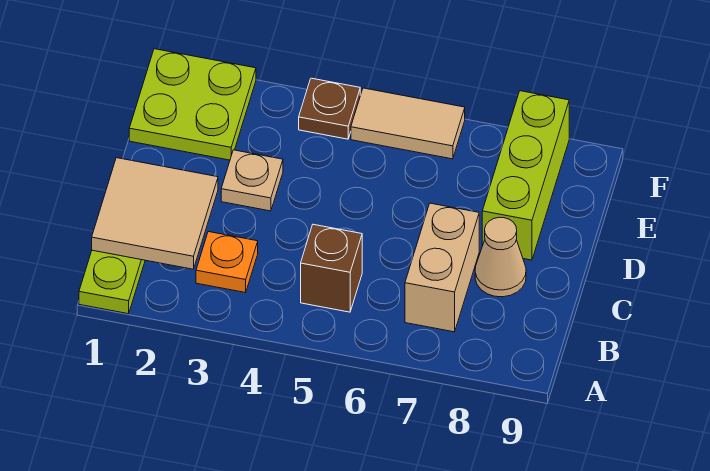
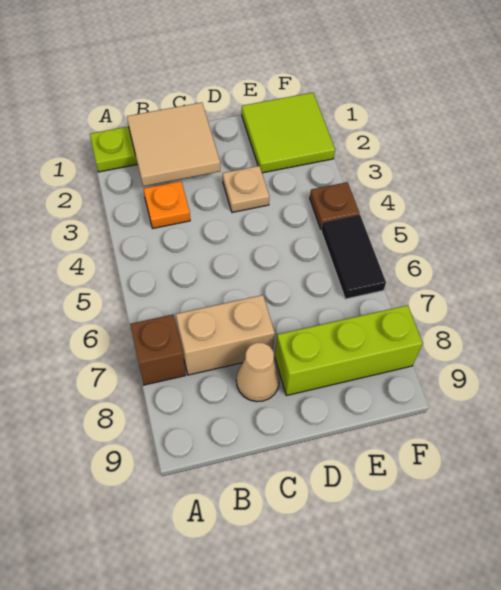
brown 1x1 brick [301,224,362,312] -> brown 1x1 brick moved to [130,315,185,385]
lime 2x2 plate [129,49,256,160] -> lime 2x2 tile [242,93,335,173]
tan 1x2 tile [351,88,465,159] -> black 1x2 tile [321,215,386,299]

